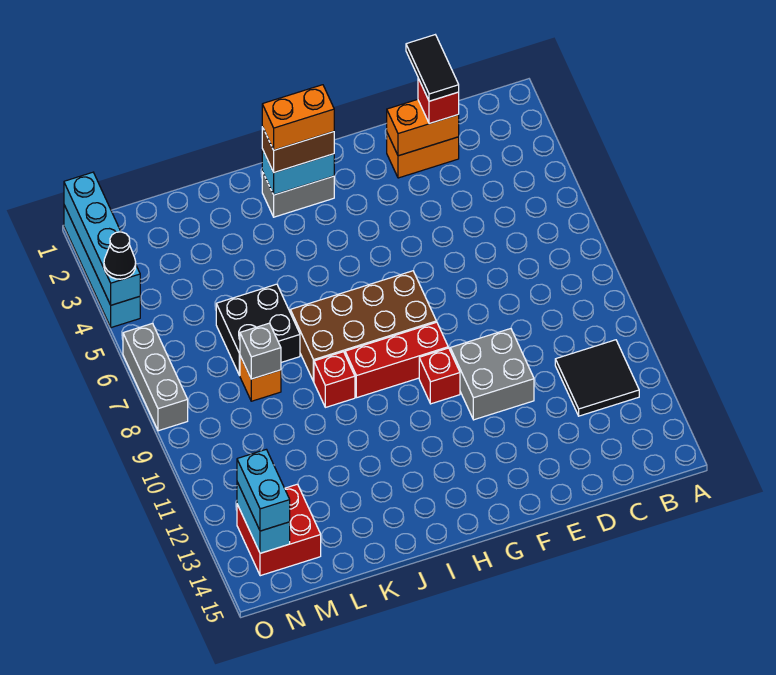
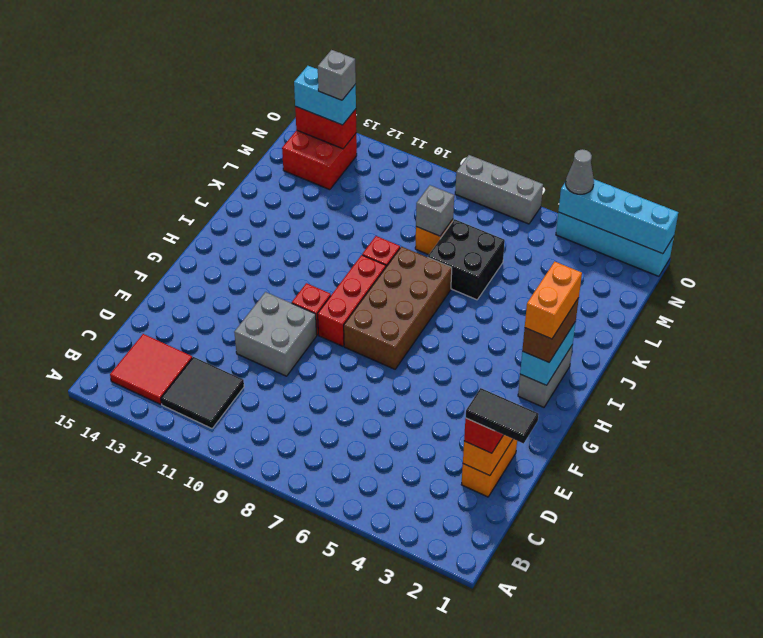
none -> red 2x2 tile [110,334,192,404]
cyan 1x2 brick [237,482,290,553] -> red 1x2 brick [295,106,356,149]
none -> grey 1x1 brick [318,50,356,100]
black 1x1 cone [104,232,136,279] -> grey 1x1 cone [566,149,594,194]

